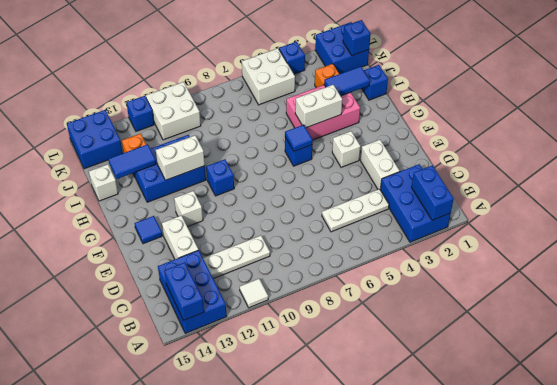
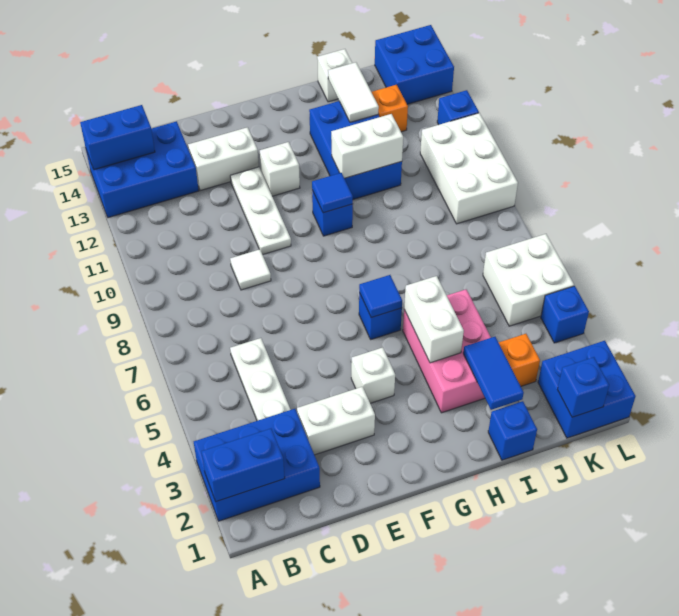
white 1x1 tile [240,279,268,308] -> white 1x1 tile moved to [230,249,271,290]
white 1x3 plate [203,236,270,279] -> white 1x3 plate moved to [230,167,291,255]
blue 1x1 tile [134,216,162,244] -> blue 1x1 tile moved to [312,173,353,213]
white 1x2 brick [156,136,205,180] -> white 1x2 brick turned to [331,114,403,178]
blue 1x2 tile [108,144,156,179] -> white 1x2 tile [328,62,379,122]
white 2x2 brick [146,82,201,140] -> white 2x3 brick [420,113,518,224]

